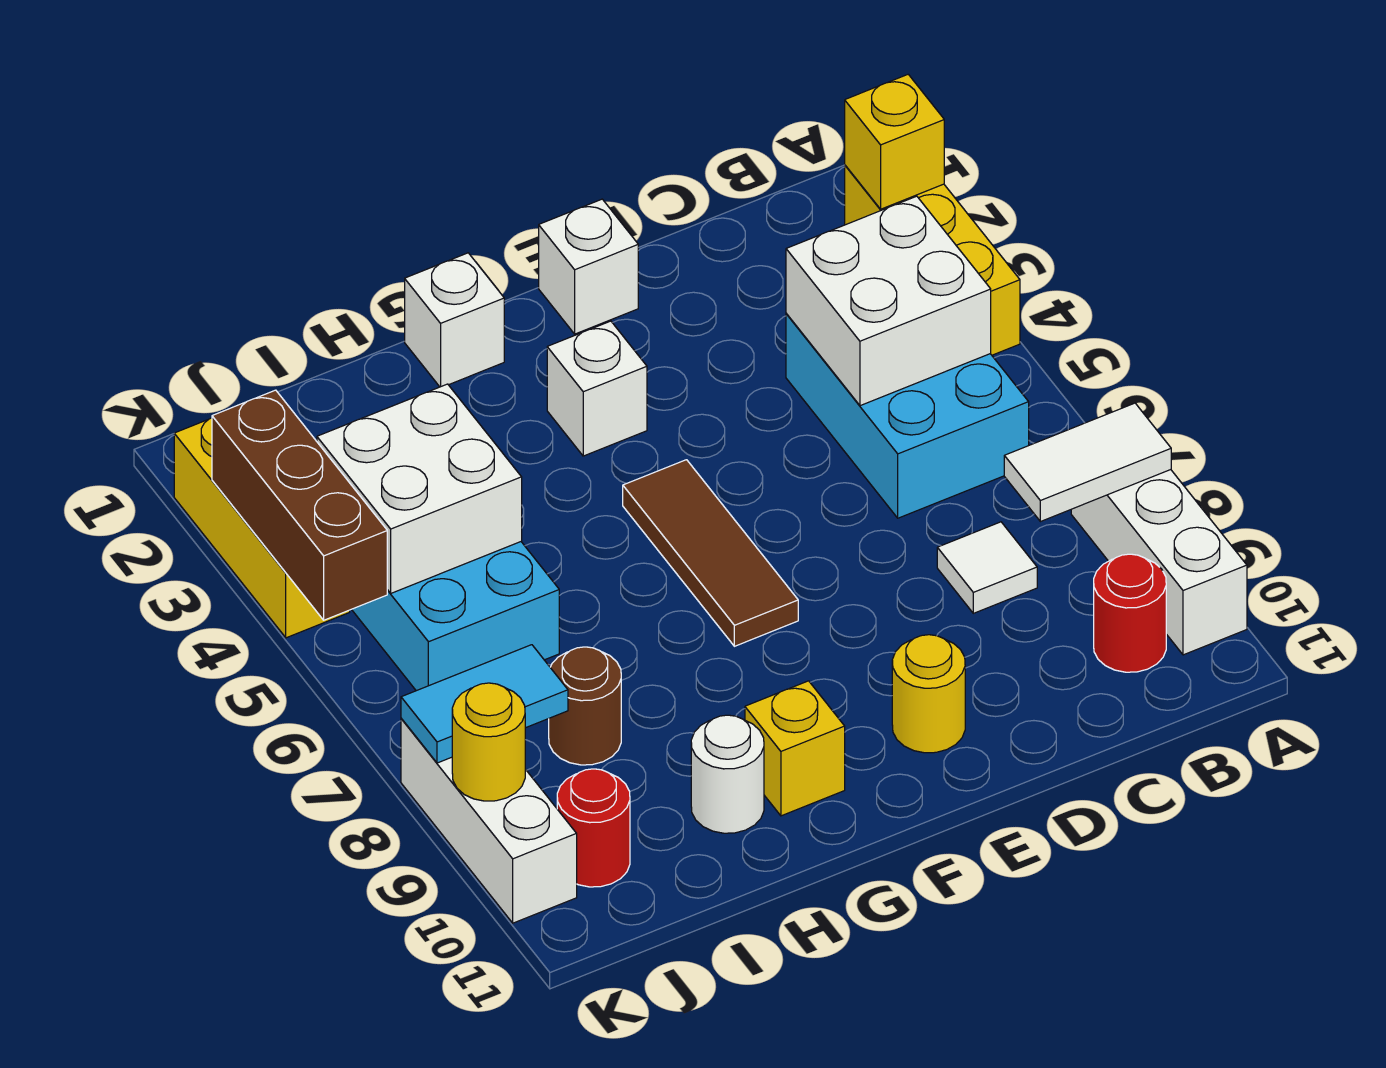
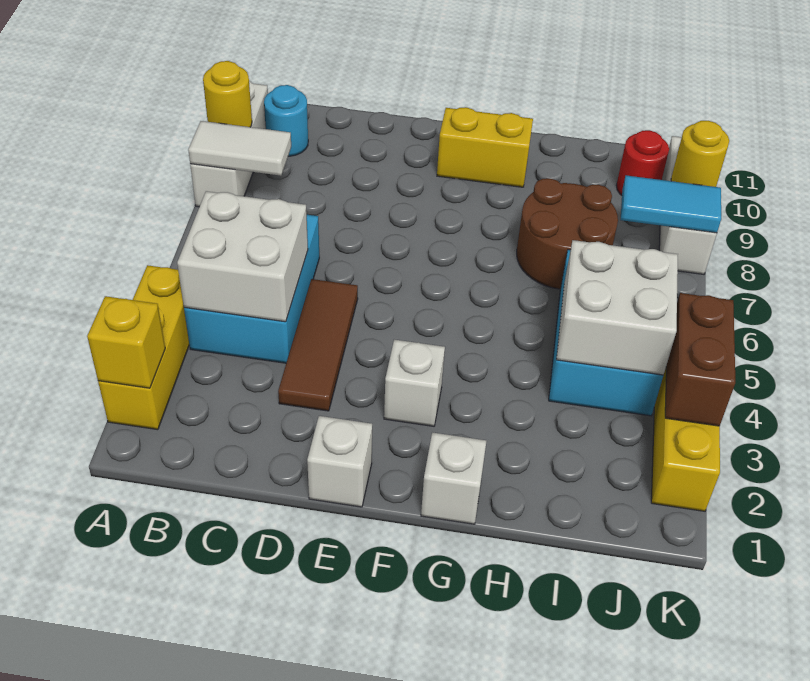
red 1x1 round brick [1094,554,1166,672] -> cyan 1x1 round brick [264,85,308,156]
white 1x1 tile [937,522,1037,613] -> none
yellow 1x1 round brick [892,635,965,753] -> yellow 1x1 round brick moved to [203,61,252,127]
brown 1x3 tile [623,460,798,646] -> brown 1x3 tile moved to [278,279,358,411]
yellow 1x1 brick [745,681,845,816] -> yellow 1x2 brick [437,107,533,187]
white 1x1 round brick [691,715,764,833] -> none
brown 1x1 round brick [549,647,621,765] -> brown 2x2 round brick [517,178,618,289]
brown 1x3 brick [212,390,387,620] -> brown 1x2 brick [665,293,735,426]

